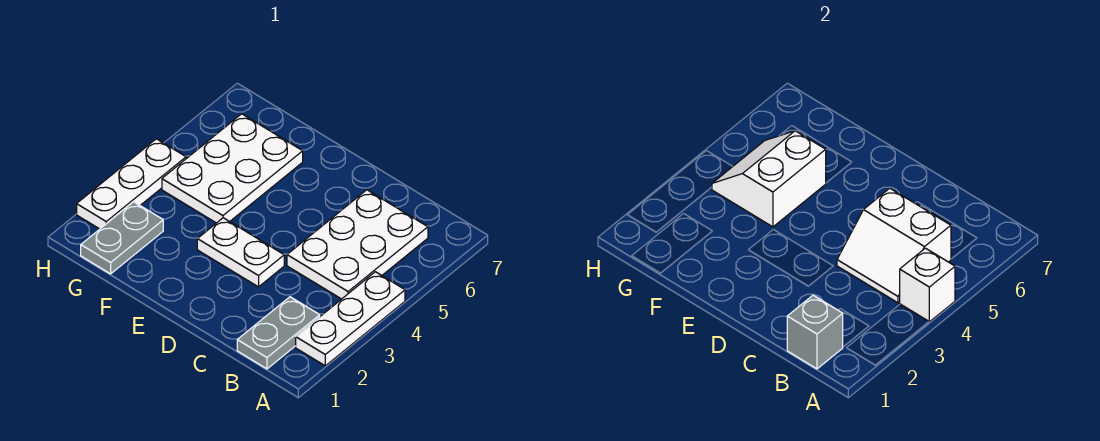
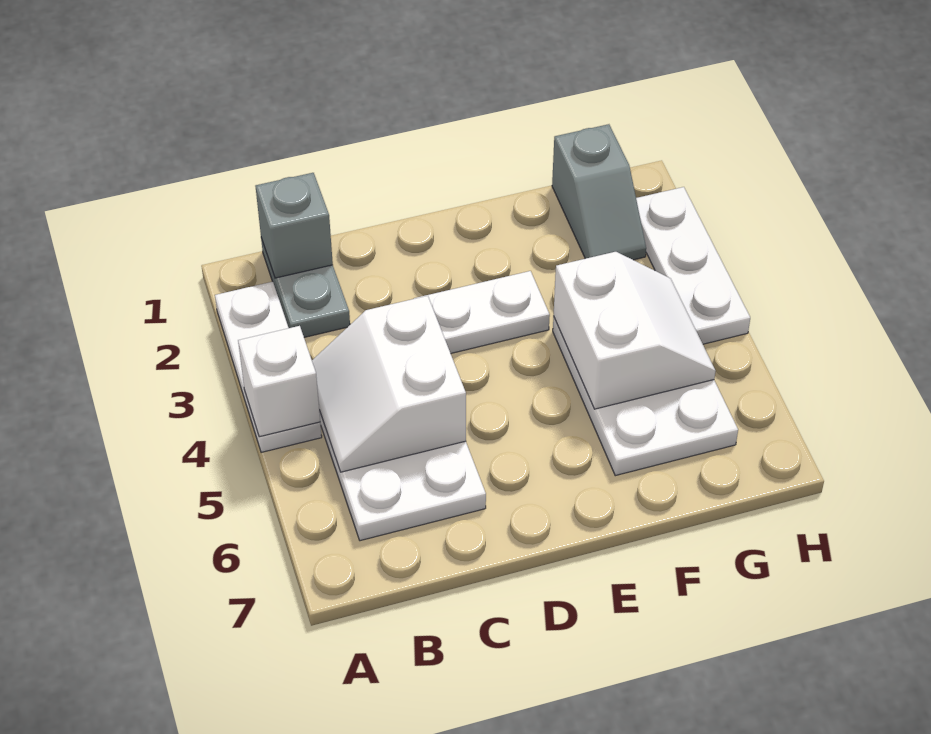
white 2x2 slope [837,188,951,303] -> white 2x2 slope turned to [312,296,466,472]
grey 1x2 plate [81,202,163,274] -> grey 1x2 slope [552,124,646,260]

